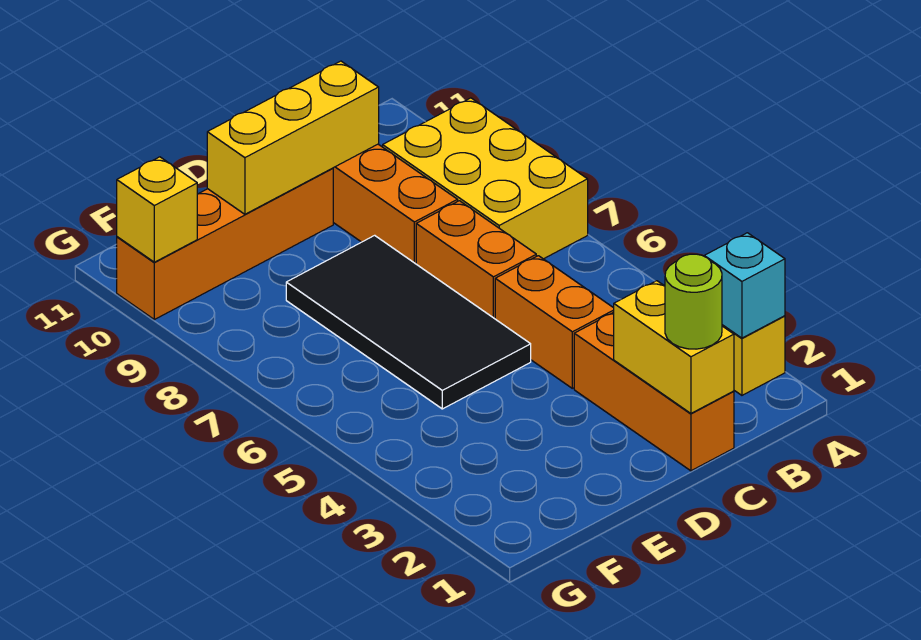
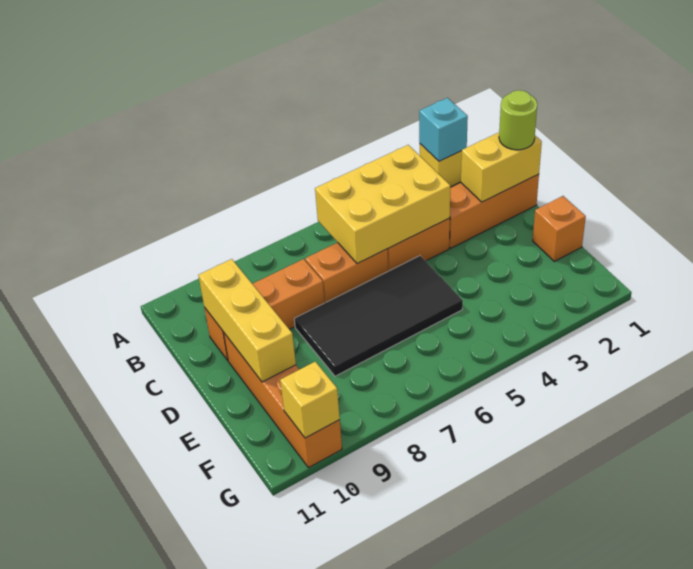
yellow 2x3 brick [383,98,588,259] -> yellow 2x3 brick moved to [315,145,450,264]
none -> orange 1x1 brick [533,196,586,261]

